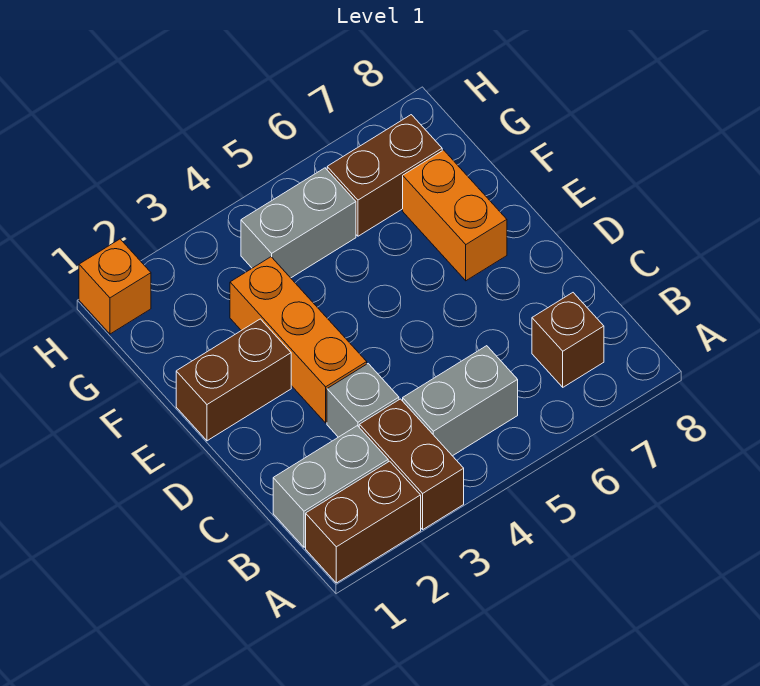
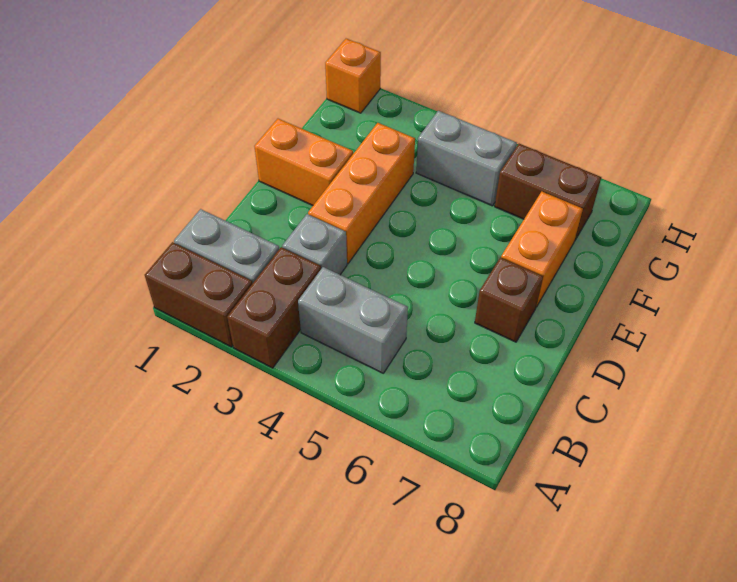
brown 1x1 brick [532,293,604,387] -> brown 1x1 brick moved to [475,257,543,342]
brown 1x2 brick [176,319,291,441] -> orange 1x2 brick [254,119,353,206]

